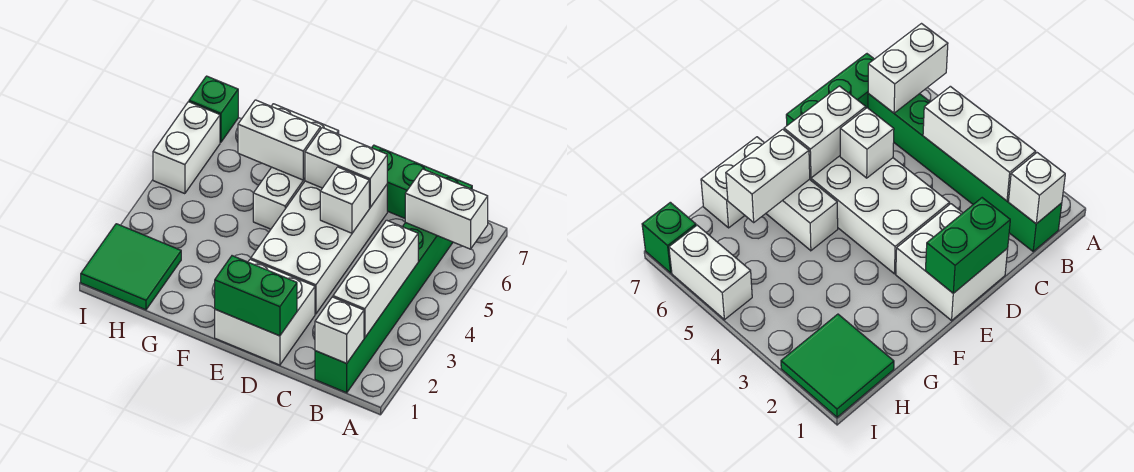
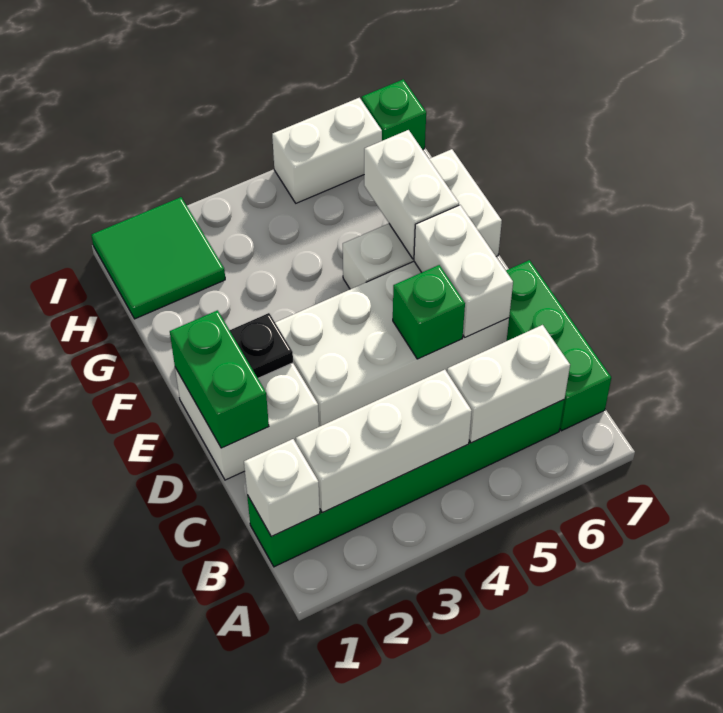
white 1x2 brick [405,169,488,249] -> white 1x2 brick turned to [447,325,570,443]
white 1x1 brick [320,167,369,233] -> green 1x1 brick [393,265,465,359]
none -> black 1x1 plate [230,313,293,378]

